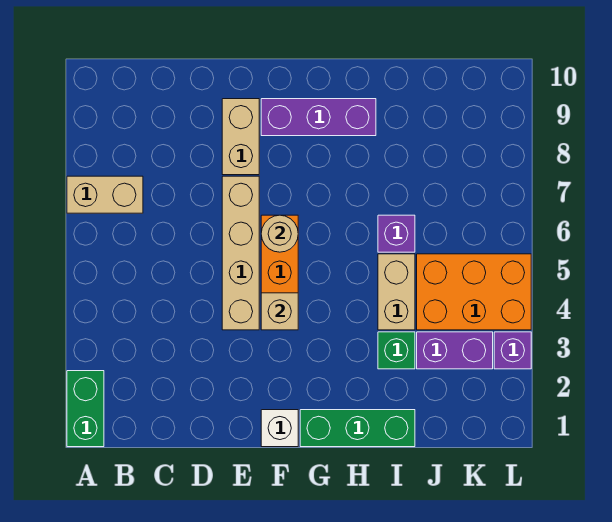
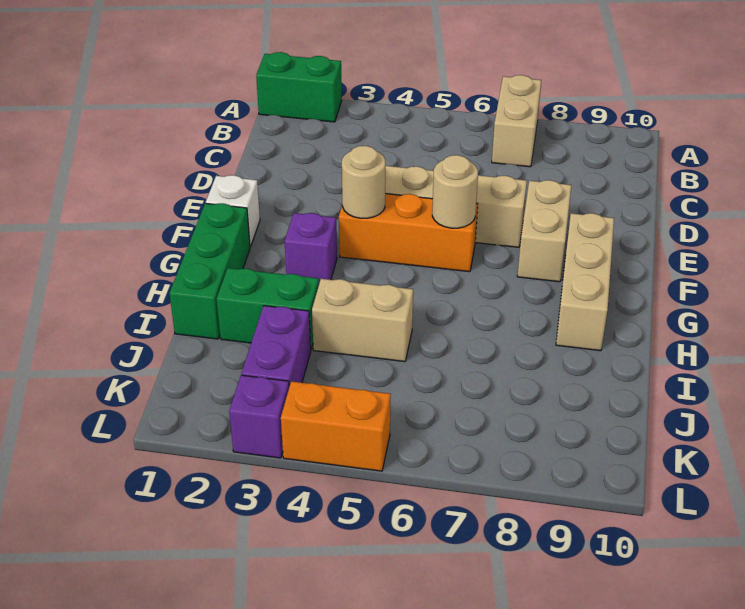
tan 1x2 brick [222,99,259,175] -> tan 1x2 brick turned to [517,180,571,282]
tan 1x1 brick [261,293,298,330] -> tan 1x1 round brick [342,146,385,218]
purple 1x3 brick [261,99,376,136] -> tan 1x3 brick [556,213,614,351]
green 1x1 brick [378,332,415,369] -> green 1x2 brick [217,268,319,349]
purple 1x1 brick [378,215,415,252] -> purple 1x1 brick moved to [285,213,337,283]
orange 2x3 brick [417,254,531,330] -> orange 1x2 brick [281,381,391,471]

